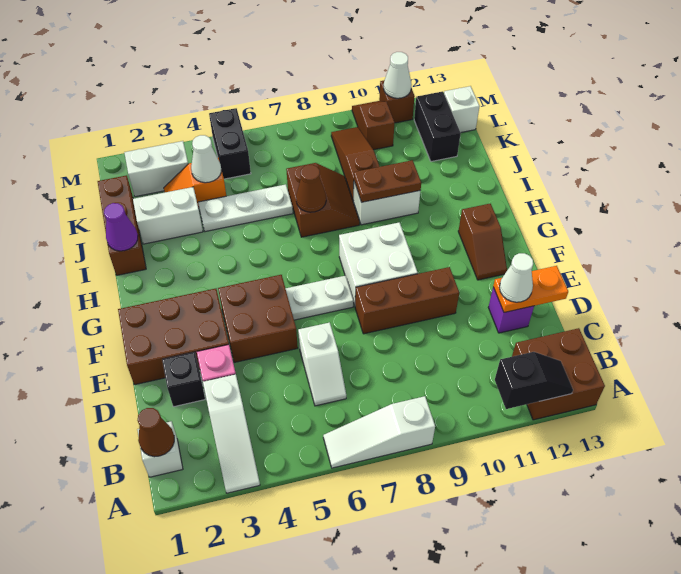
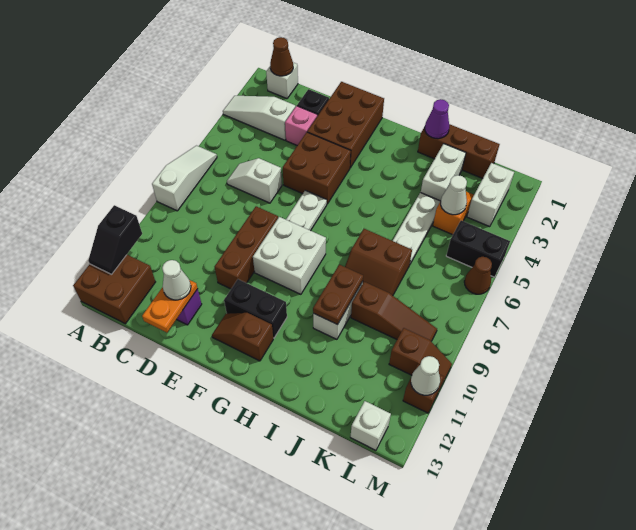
brown 1x1 cone [296,165,326,212] -> brown 1x1 cone moved to [464,257,492,294]
black 1x2 brick [414,91,461,162] -> black 1x2 brick moved to [224,279,287,338]

